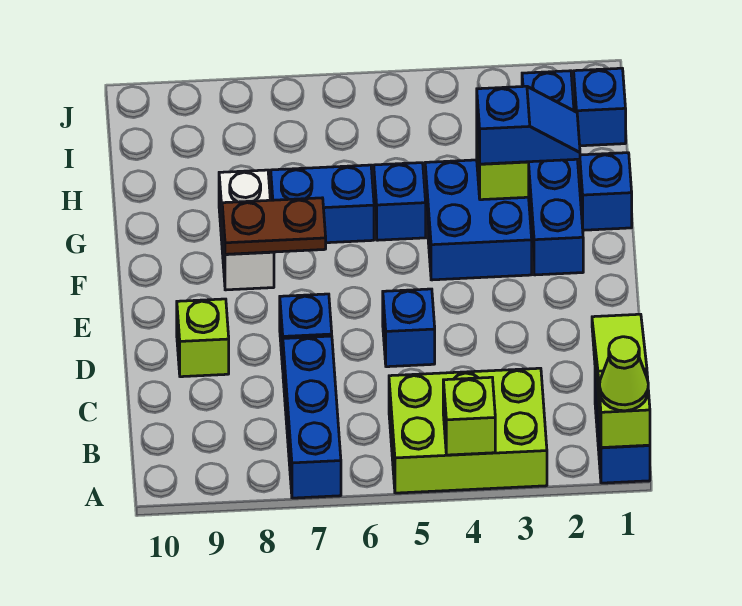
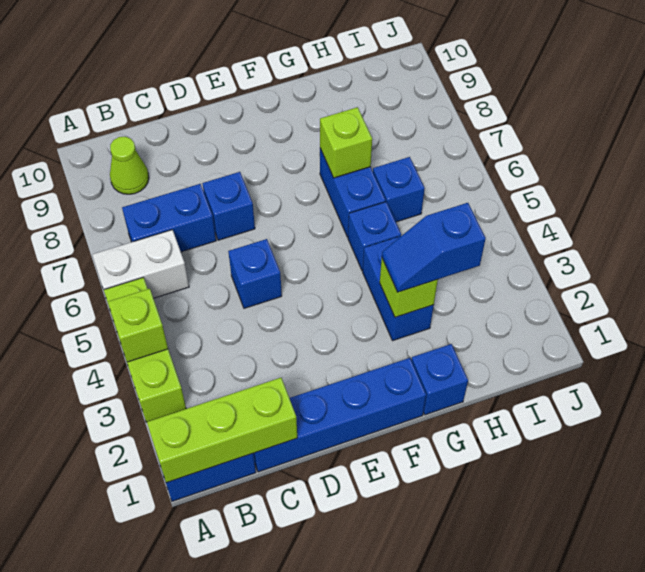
lime 1x3 slope [592,314,650,448] -> lime 1x3 brick [147,378,297,483]
lime 1x1 cone [599,337,648,411] -> lime 1x1 cone moved to [110,137,149,194]
lime 2x3 brick [389,368,547,493] -> lime 1x3 brick [104,278,186,422]
blue 1x3 brick [283,336,341,498] -> blue 1x2 brick [122,184,216,252]
lime 1x1 brick [177,299,229,377] -> lime 1x1 brick moved to [320,107,372,178]
blue 1x4 brick [522,71,583,275] -> blue 1x4 brick moved to [253,358,426,472]
blue 2x2 brick [425,160,532,280] -> blue 1x2 brick [363,236,434,341]
brown 1x2 plate [222,198,326,254] -> none
white 1x2 brick [219,170,274,290] -> white 1x2 brick moved to [92,230,189,298]
blue 1x2 slope [477,86,580,164] -> blue 1x2 slope turned to [382,203,486,292]
blue 1x1 brick [574,68,626,146] -> blue 1x1 brick moved to [373,157,425,222]

